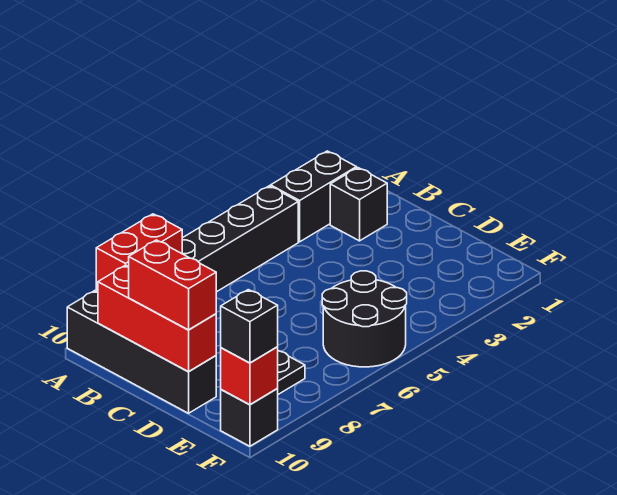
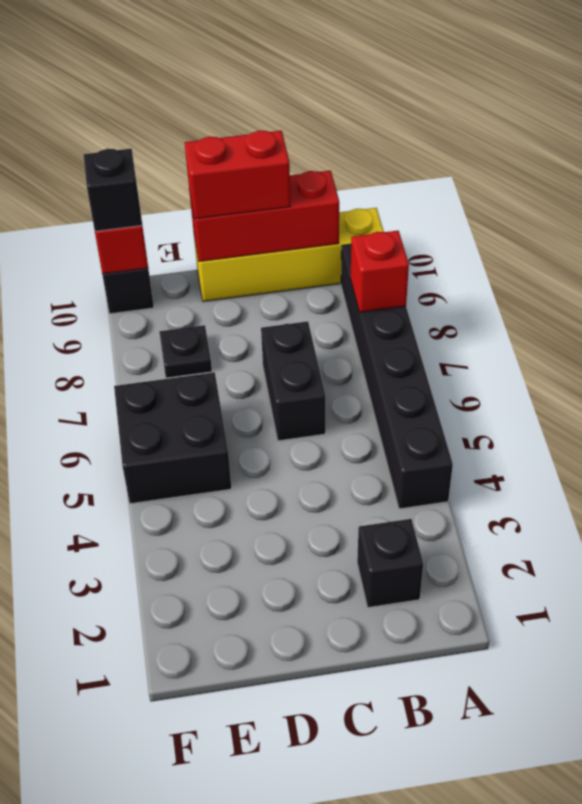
black 1x2 brick [271,151,356,242] -> black 1x2 brick moved to [261,321,325,441]
red 1x2 brick [96,214,182,290] -> red 1x1 brick [351,231,409,312]
black 1x4 brick [67,291,216,413] -> yellow 1x4 brick [194,208,384,302]
black 2x2 round brick [322,271,407,367] -> black 2x2 brick [114,372,231,504]

